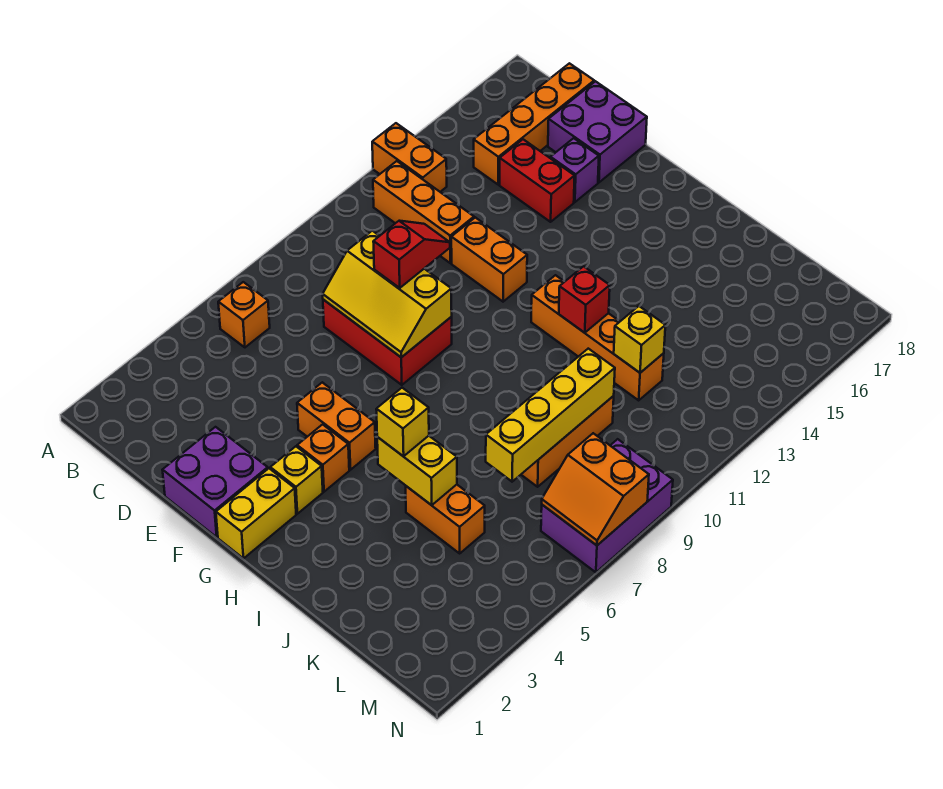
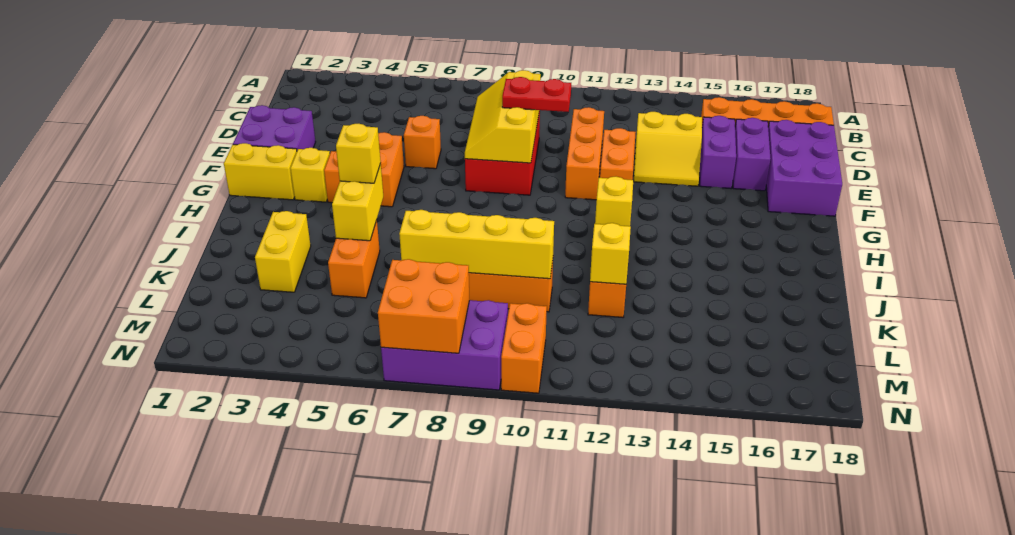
orange 1x2 brick [372,123,447,192] -> orange 1x2 brick moved to [501,303,547,393]
orange 1x1 brick [218,282,270,347] -> orange 1x1 brick moved to [404,116,441,169]
orange 1x3 brick [373,161,474,263] -> orange 1x3 brick moved to [565,107,604,200]
none -> yellow 2x2 slope [633,112,702,186]
red 1x2 brick [499,139,575,222] -> purple 1x2 brick [700,116,736,188]
purple 2x2 brick [548,81,647,182] -> purple 2x3 brick [766,120,842,216]
red 1x2 slope [373,221,450,288] -> red 1x2 plate [502,77,571,112]
purple 1x1 brick [551,138,599,202] -> purple 1x2 brick [733,118,771,191]
red 1x1 brick [559,266,610,333] -> yellow 1x1 brick [595,177,633,226]
none -> yellow 1x2 brick [255,211,311,292]
orange 2x2 slope [542,433,649,545] -> orange 2x2 brick [378,259,469,353]

